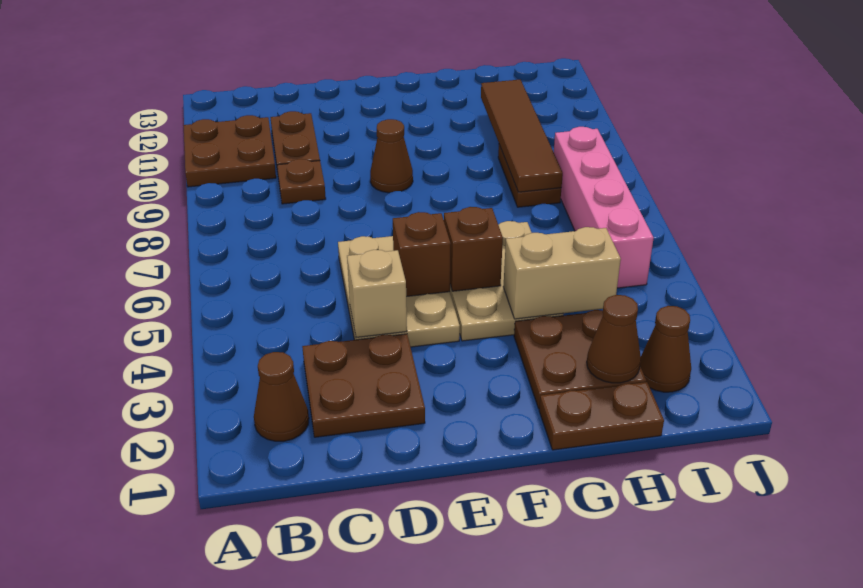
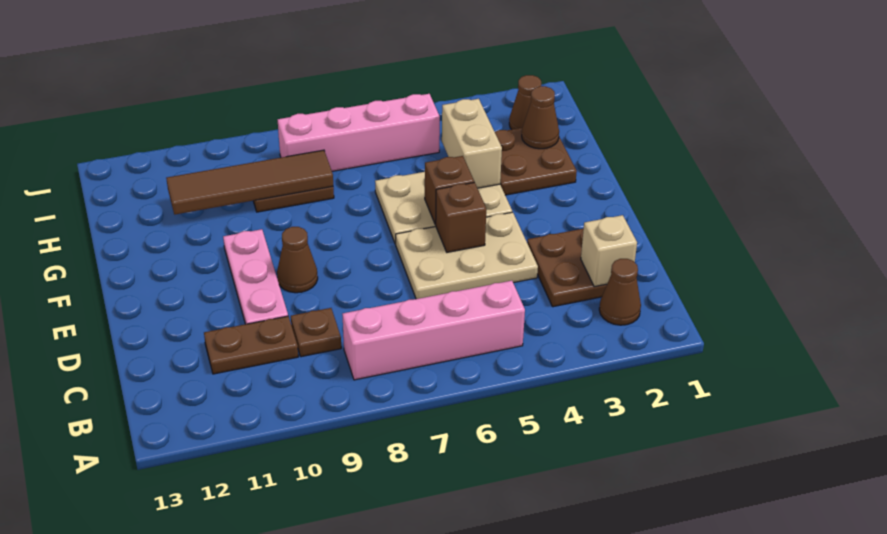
brown 2x2 plate [184,115,276,187] -> none
none -> pink 1x4 brick [342,281,525,380]
tan 1x1 brick [347,250,407,338] -> tan 1x1 brick moved to [581,215,637,287]
none -> pink 1x3 plate [223,229,288,324]
brown 1x2 plate [539,382,664,450] -> none

